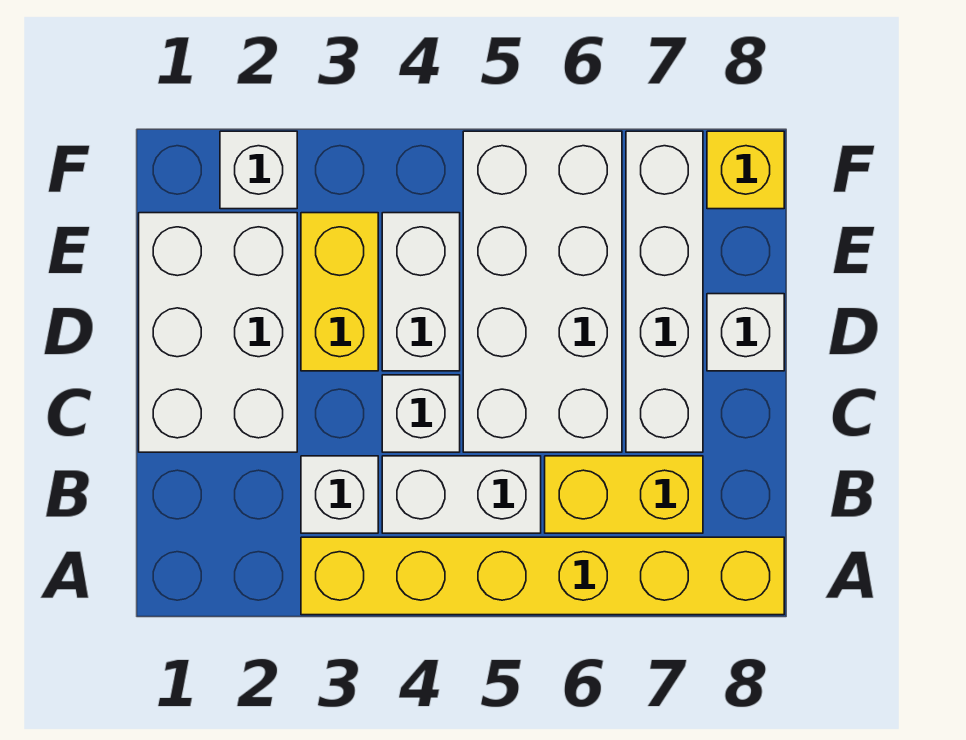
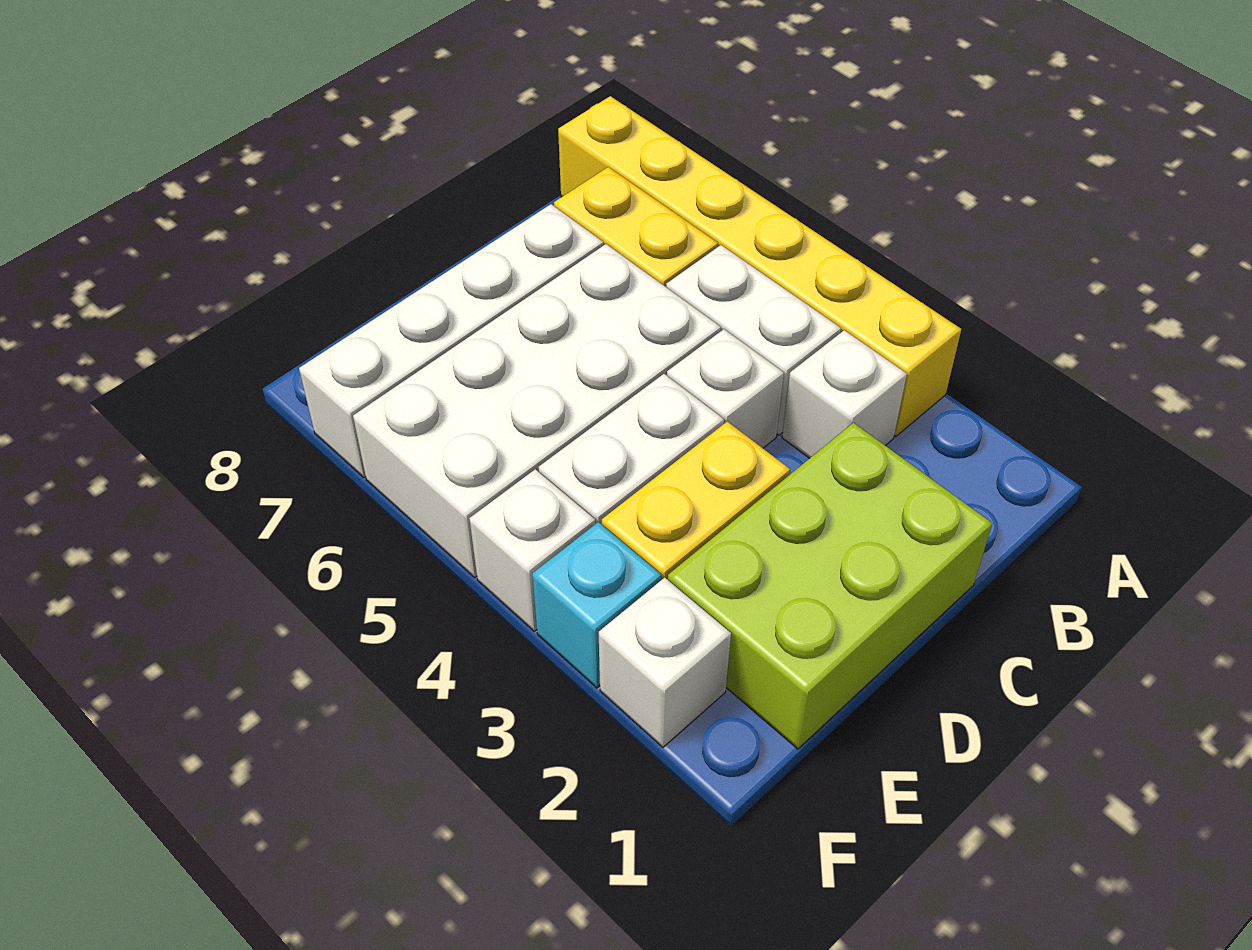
white 2x3 brick [139,213,297,452] -> lime 2x3 brick [668,423,992,749]
white 1x1 brick [707,294,784,371] -> white 1x1 brick moved to [469,469,595,631]
none -> cyan 1x1 brick [532,522,661,688]
yellow 1x1 brick [707,131,784,209] -> none

